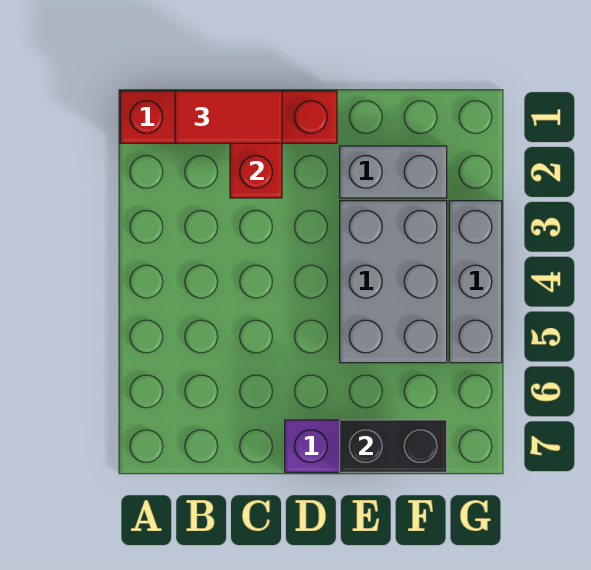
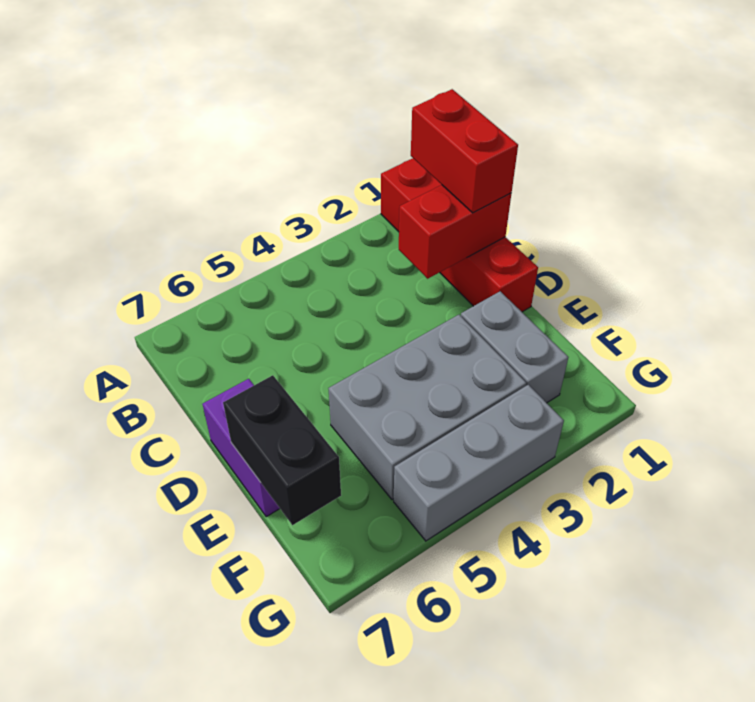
red 1x2 tile [175,91,282,143] -> red 1x2 brick [411,89,518,213]

